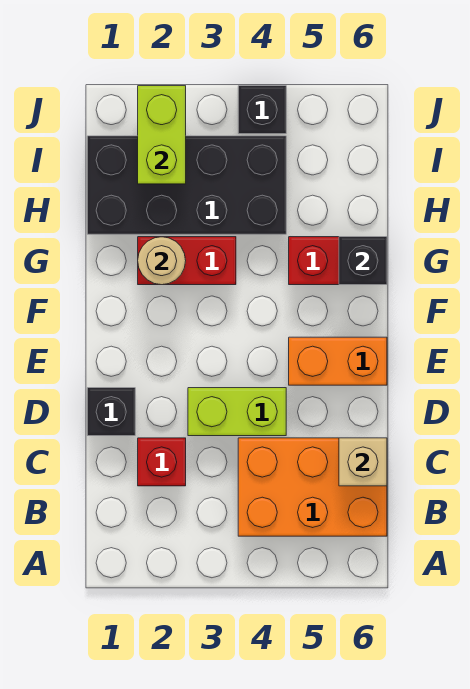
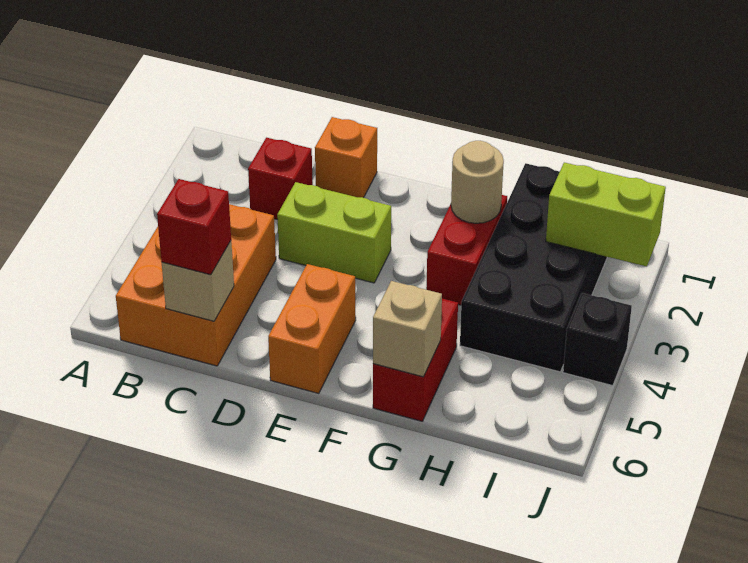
none -> red 1x1 brick [157,179,231,275]
black 1x1 brick [87,388,135,436] -> orange 1x1 brick [315,117,377,198]
lime 1x2 brick [188,388,286,436] -> lime 1x2 brick turned to [277,182,391,283]
black 1x1 brick [339,237,387,285] -> tan 1x1 brick [373,281,442,377]

